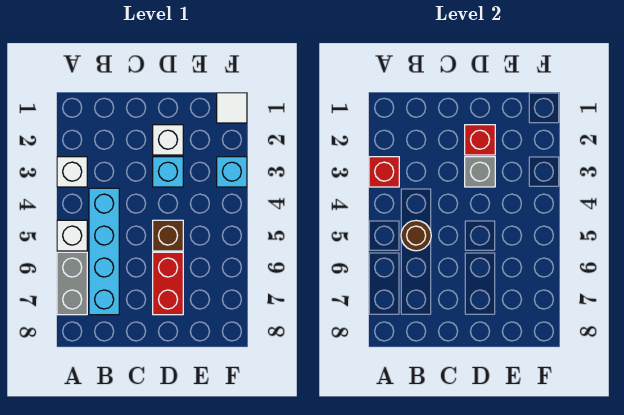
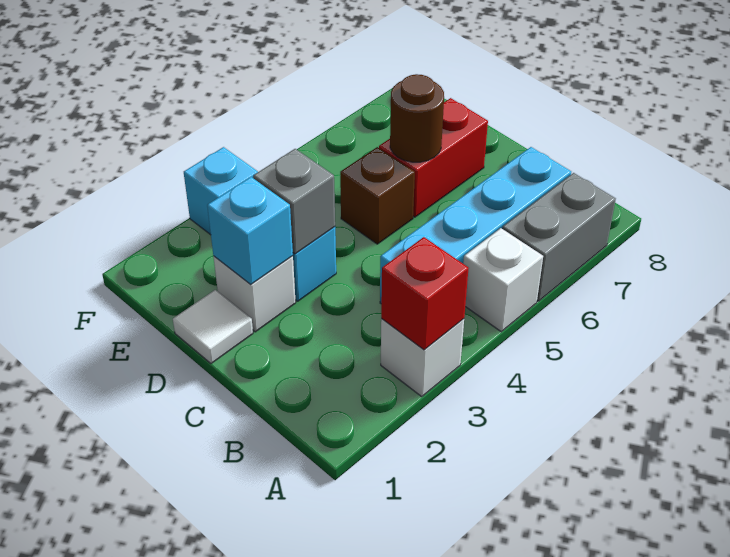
brown 1x1 round brick [401,220,431,251] -> brown 1x1 round brick moved to [390,74,444,162]
red 1x1 brick [465,125,495,155] -> cyan 1x1 brick [207,177,293,285]
white 1x1 tile [217,93,247,123] -> white 1x1 tile moved to [173,290,253,363]

